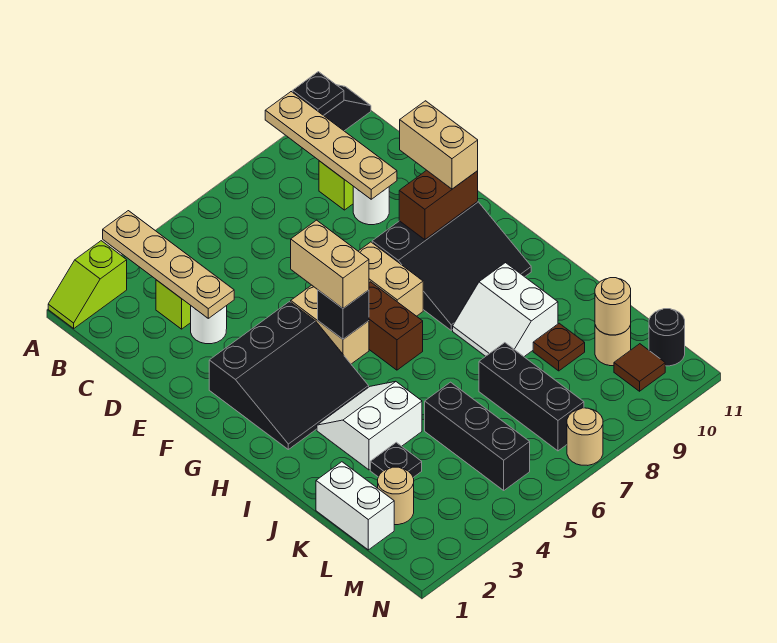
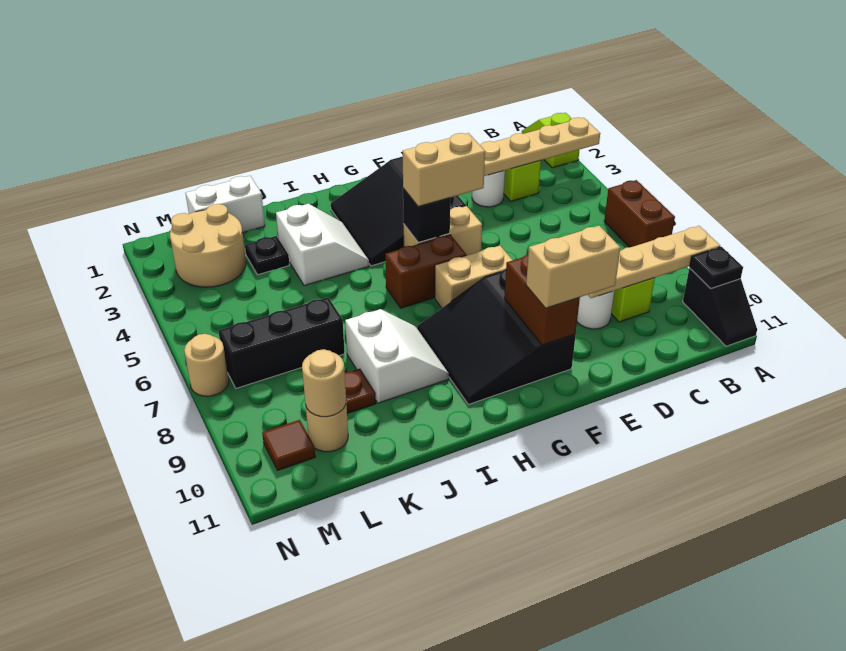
none -> brown 1x2 brick [604,180,675,247]
white 2x2 slope [453,263,558,357] -> white 2x2 slope turned to [345,309,449,403]
black 1x3 brick [425,382,530,490] -> none
tan 1x1 round brick [378,467,414,525] -> tan 2x2 round brick [170,204,246,287]
black 1x1 round brick [649,309,685,366] -> none

